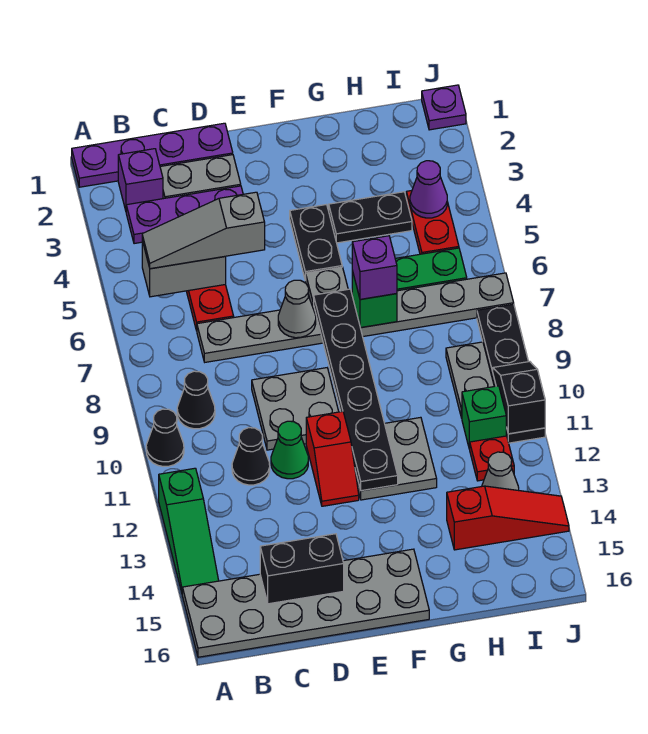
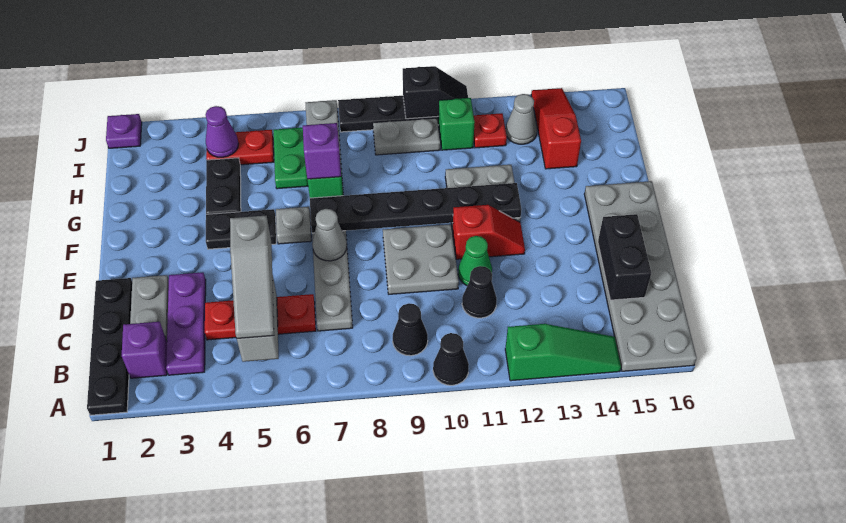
purple 1x4 plate [72,123,233,187] -> black 1x4 plate [87,278,132,415]
black 1x2 slope [493,362,545,434] -> black 1x2 slope turned to [403,66,468,119]

